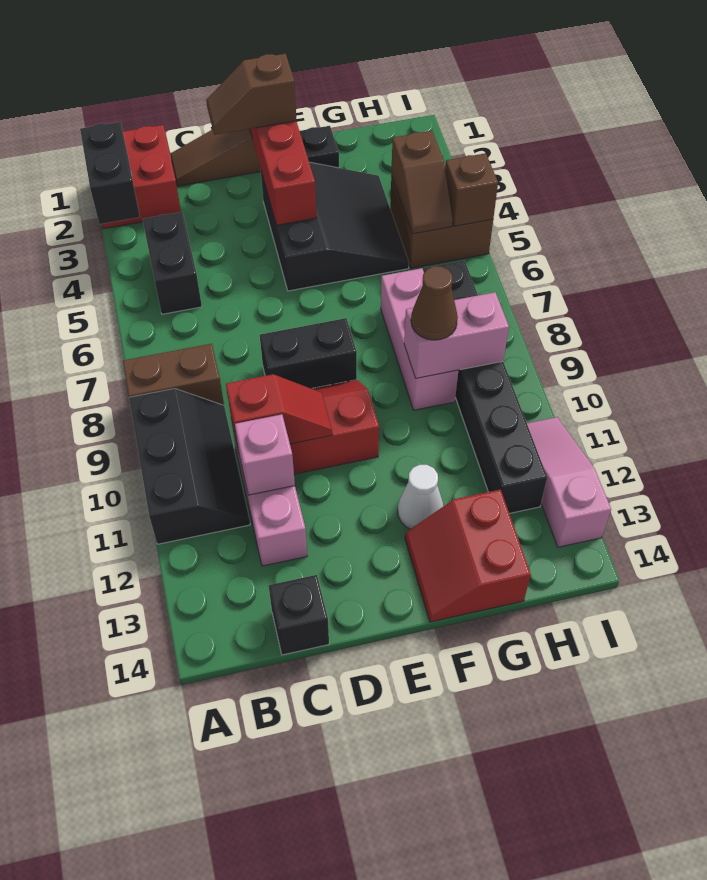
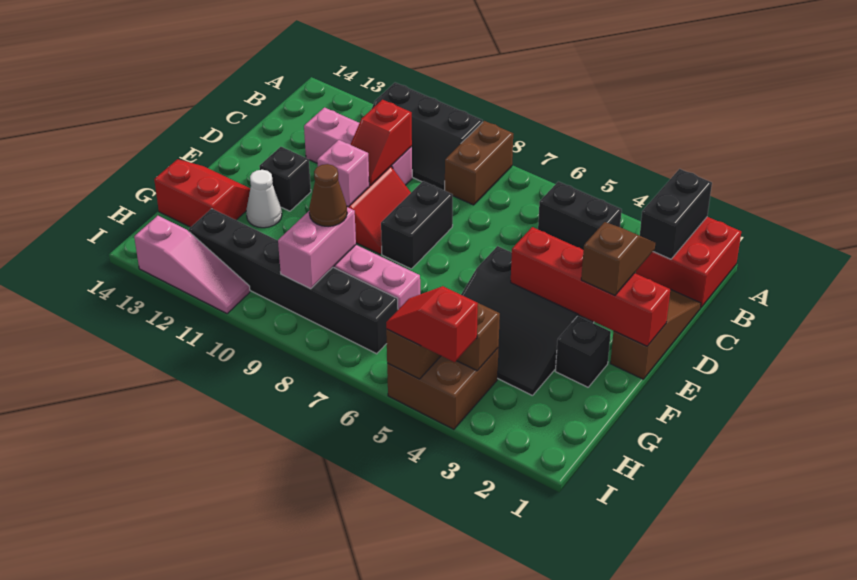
black 1x2 brick [80,122,140,224] -> black 1x2 brick turned to [640,169,712,259]
pink 1x1 brick [235,414,295,495] -> pink 1x1 brick moved to [317,140,369,207]
black 1x1 brick [269,575,329,655] -> black 1x1 brick moved to [259,147,311,211]
none -> red 1x2 slope [386,286,478,362]

